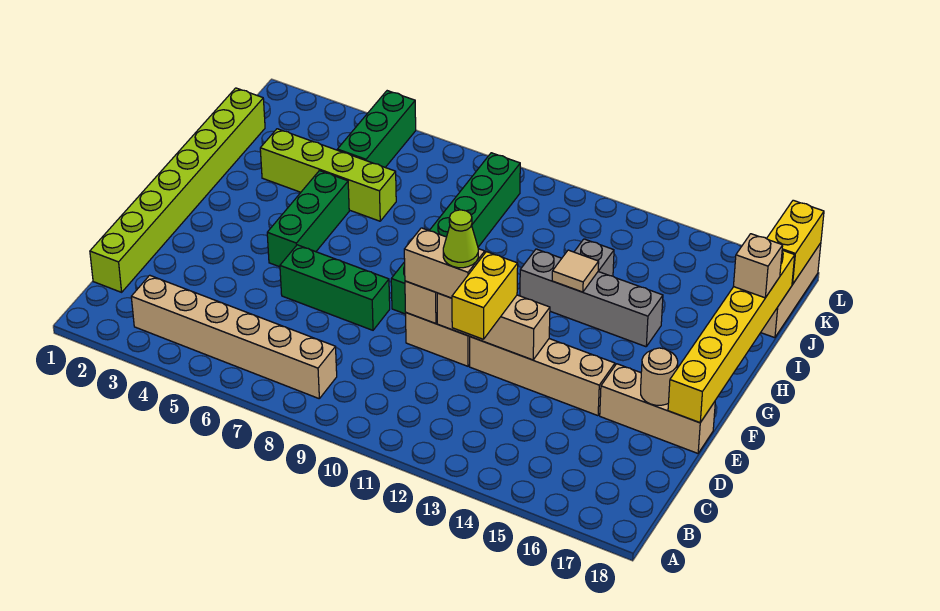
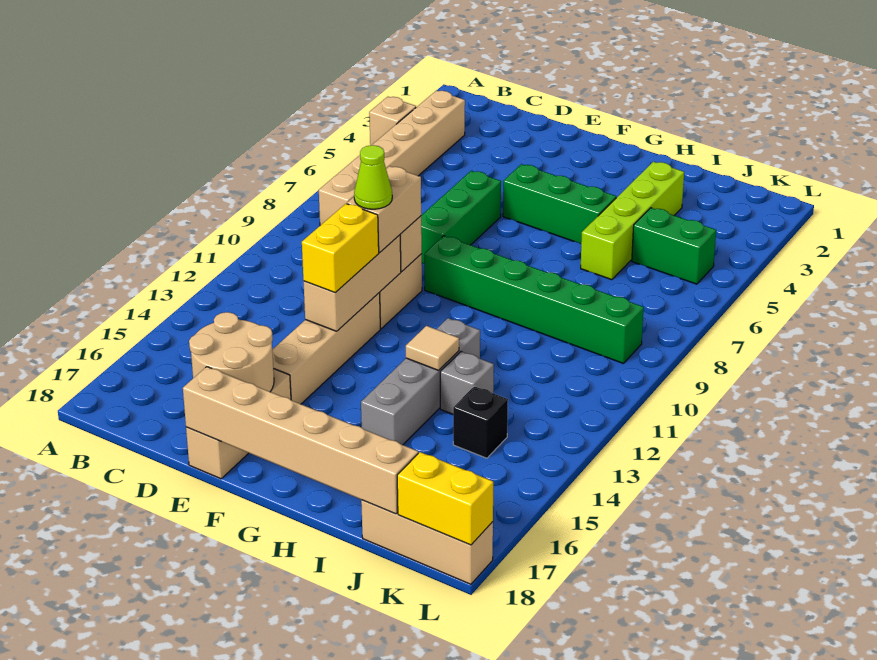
lime 1x8 brick [90,88,265,292] -> none
yellow 1x2 brick [452,252,518,339] -> yellow 1x2 brick turned to [302,204,379,293]
tan 1x1 round brick [641,348,678,405] -> tan 2x2 round brick [189,312,274,392]
yellow 1x6 brick [668,250,795,423] -> tan 1x6 brick [183,367,418,514]
tan 1x1 brick [733,234,783,298] -> tan 1x1 brick moved to [369,97,416,145]
green 1x3 brick [337,91,416,167] -> green 1x2 brick [632,208,716,284]
none -> black 1x1 brick [453,386,508,458]

